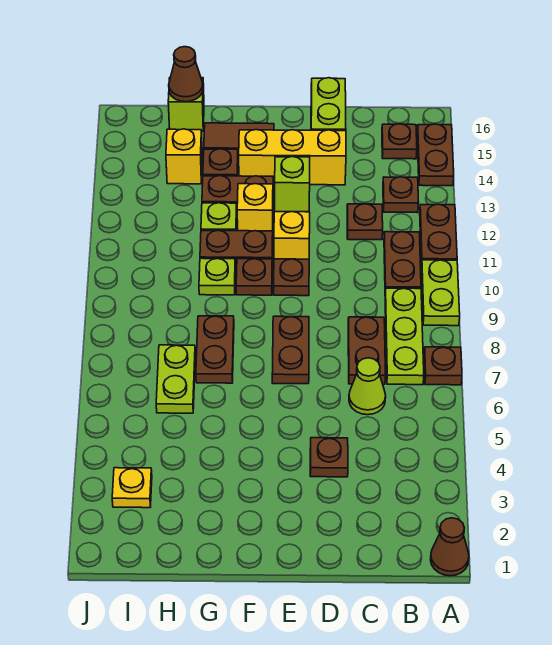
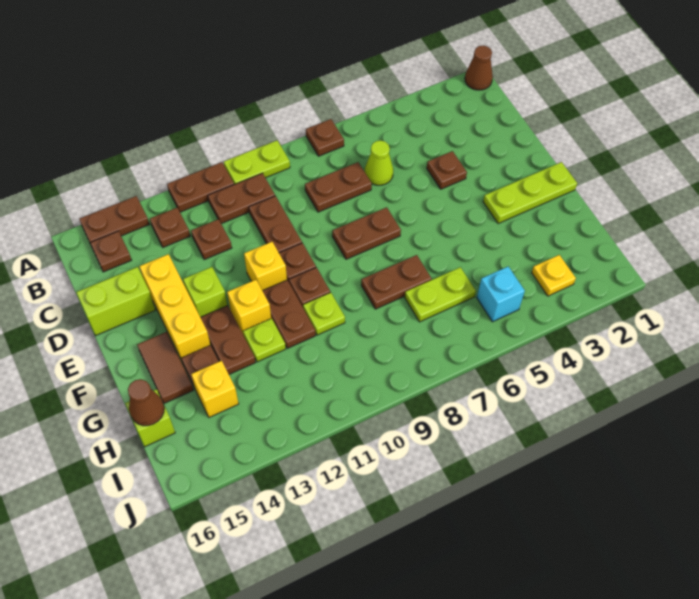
lime 1x3 plate [385,288,424,385] -> lime 1x3 plate moved to [483,162,577,224]
none -> brown 1x2 plate [249,196,302,253]
none -> cyan 1x1 brick [477,267,525,322]

